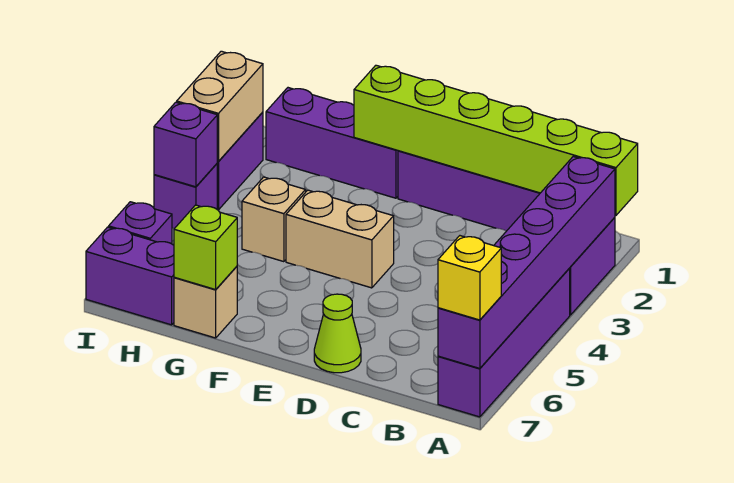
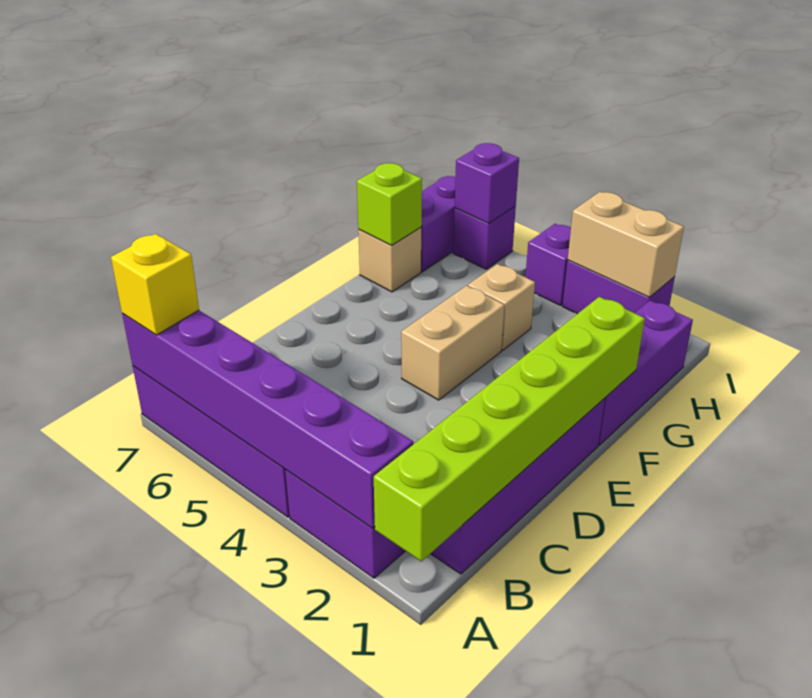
lime 1x1 cone [314,294,361,373] -> none
purple 1x1 brick [154,102,217,187] -> purple 1x1 brick moved to [455,143,519,224]

